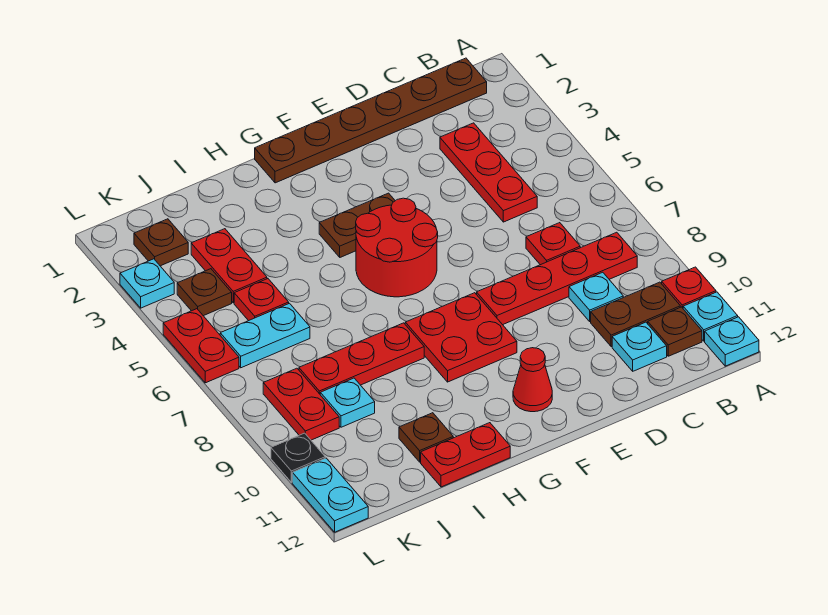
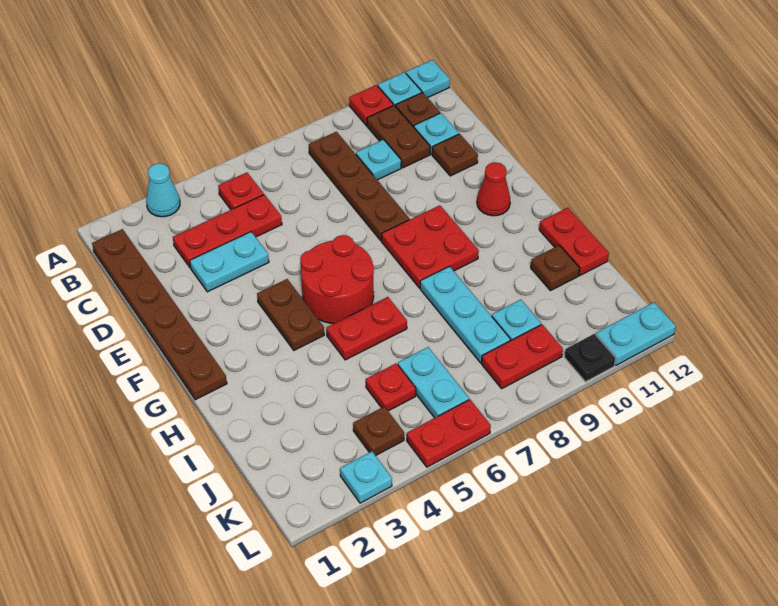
none -> cyan 1x1 cone [146,163,180,217]
red 1x4 plate [477,232,637,325] -> brown 1x4 plate [309,132,409,241]
red 1x1 plate [526,223,580,265] -> red 1x1 plate moved to [218,173,264,210]
none -> cyan 1x2 plate [190,232,269,292]
red 1x3 plate [299,323,424,394] -> cyan 1x3 plate [420,266,511,363]
red 1x2 plate [191,229,267,303] -> red 1x2 plate moved to [326,297,407,360]
brown 1x1 plate [134,219,188,266] -> brown 1x1 plate moved to [432,134,478,176]

